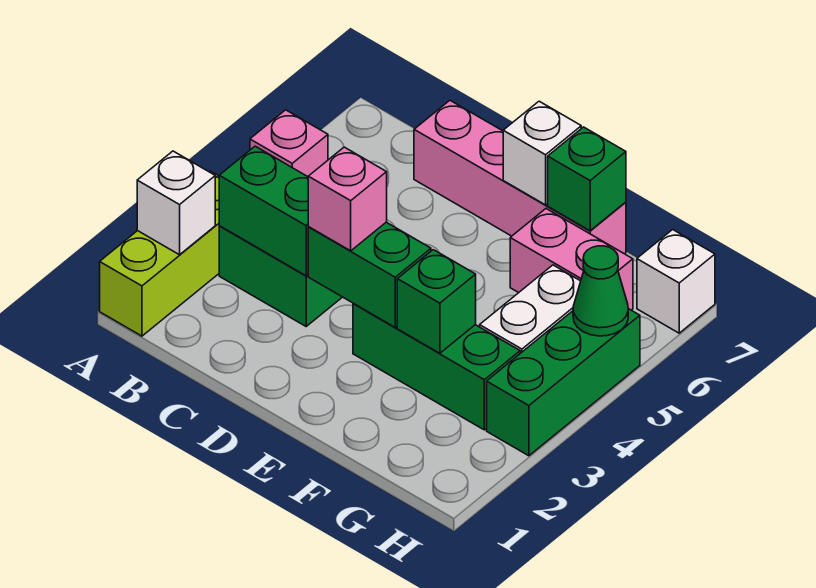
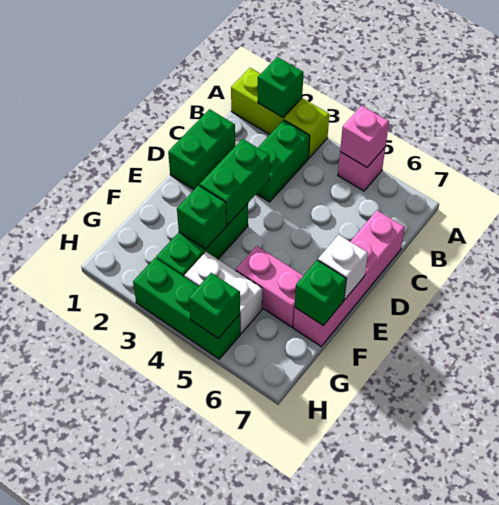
white 1x1 brick [137,151,215,255] -> green 1x1 brick [258,57,304,117]
green 1x2 brick [219,146,308,276] -> green 1x2 brick moved to [168,109,235,190]
pink 1x1 brick [308,147,387,251] -> pink 1x1 brick moved to [340,106,389,167]
pink 1x2 brick [510,209,633,310] -> pink 1x2 brick turned to [236,246,303,327]
green 1x1 cone [573,246,628,336] -> green 1x1 brick [189,273,240,338]
white 1x1 brick [637,230,715,333] -> none

